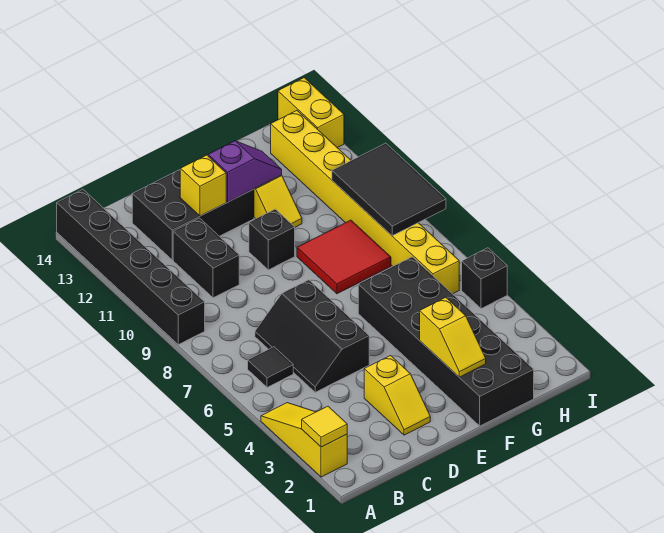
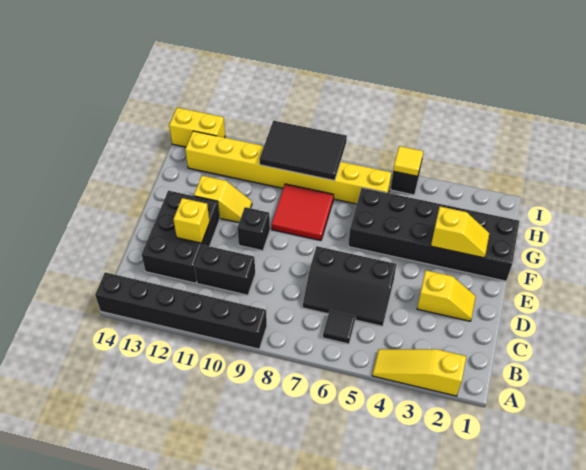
yellow 1x1 tile [302,406,347,447] -> yellow 1x1 tile moved to [393,146,423,176]
purple 1x2 slope [208,141,282,202] -> none

